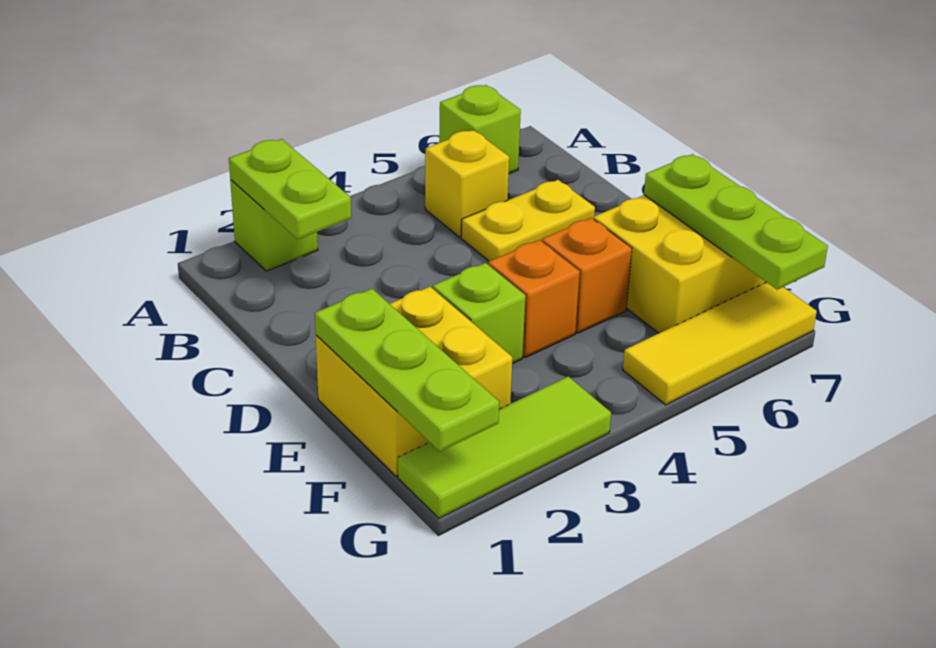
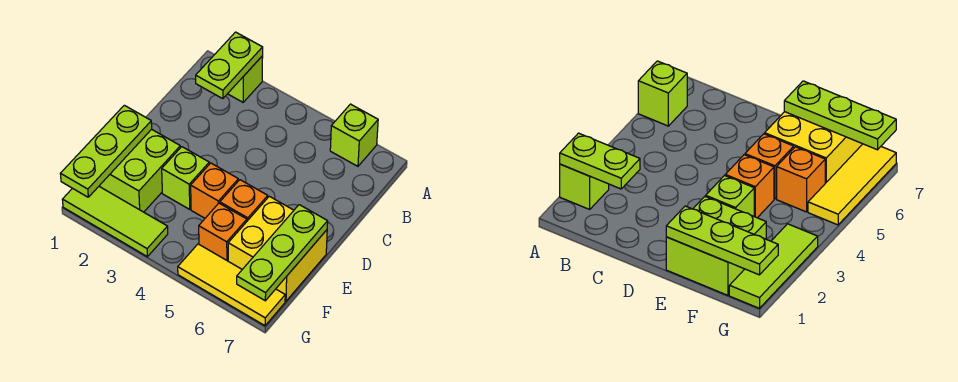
yellow 1x1 brick [425,130,509,237] -> none
yellow 1x2 plate [461,180,595,261] -> none
yellow 2x2 brick [316,287,512,476] -> lime 2x2 brick [99,129,180,212]
none -> orange 1x1 brick [199,203,247,261]

